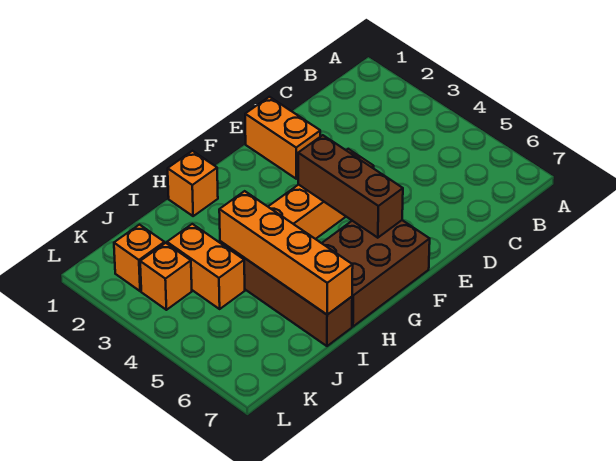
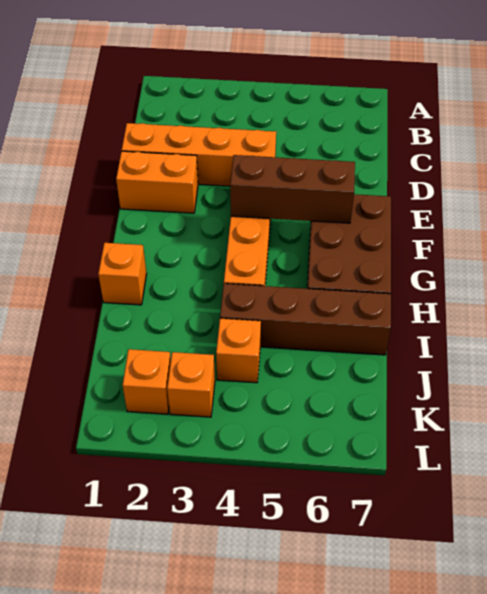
orange 1x4 brick [219,191,353,315] -> orange 1x4 brick moved to [122,123,276,186]
orange 1x2 brick [167,224,245,309] -> orange 1x1 brick [216,318,261,383]

